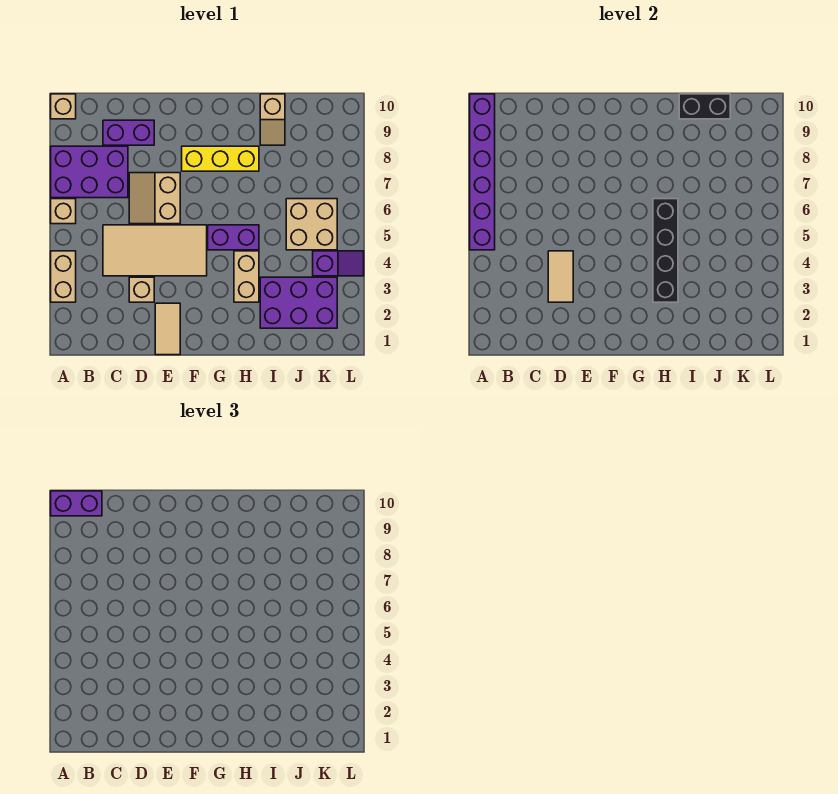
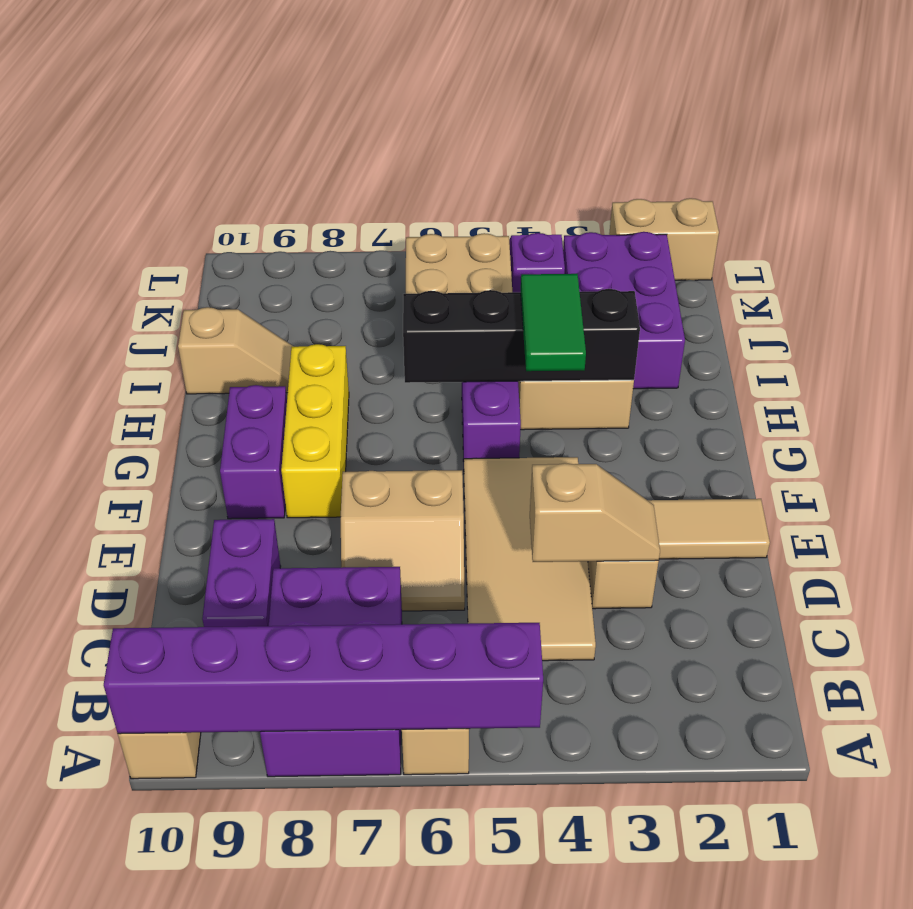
tan 1x2 brick [51,251,76,302] -> tan 1x2 brick moved to [609,198,719,280]
purple 1x2 brick [51,491,102,516] -> purple 1x2 brick moved to [220,385,287,519]
tan 1x2 tile [548,251,573,302] -> tan 1x2 slope [530,463,660,562]
none -> green 1x2 tile [521,274,586,371]
black 1x2 brick [679,94,730,119] -> none

